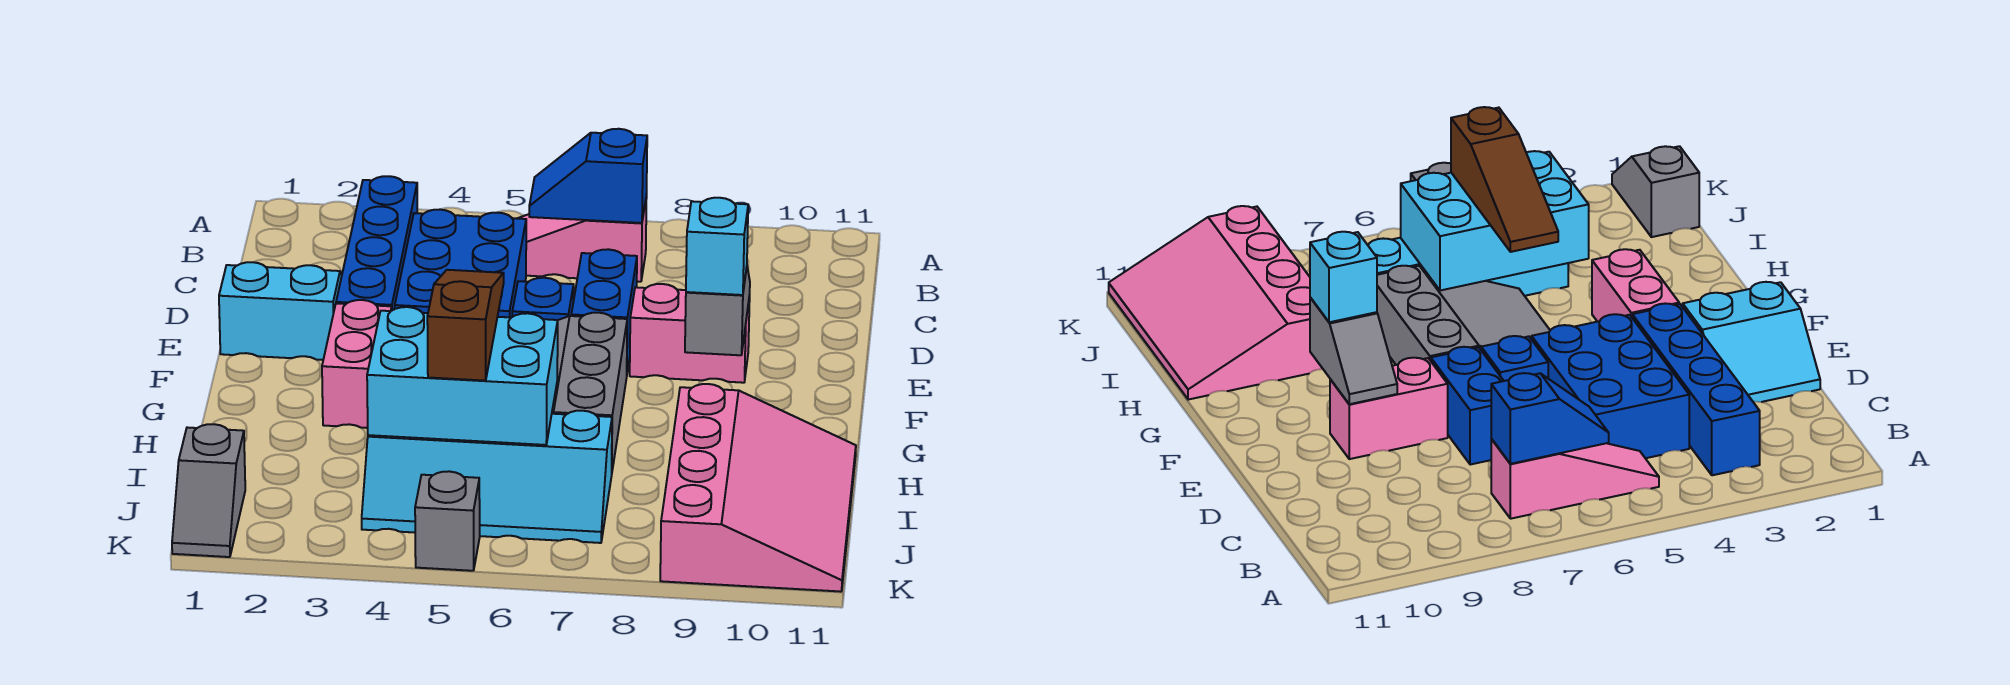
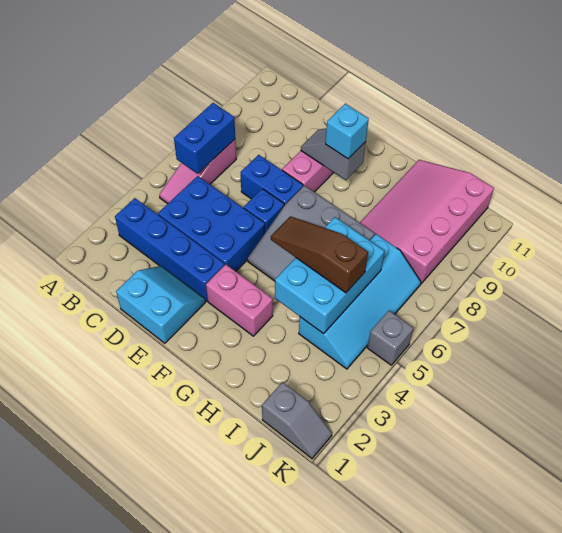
blue 1x2 slope [529,129,647,223] -> blue 1x2 brick [174,103,235,174]
cyan 2x2 slope [219,262,342,360] -> cyan 2x2 slope turned to [116,266,206,343]
pink 3x4 slope [660,384,856,592] -> pink 3x4 slope turned to [360,160,494,284]

